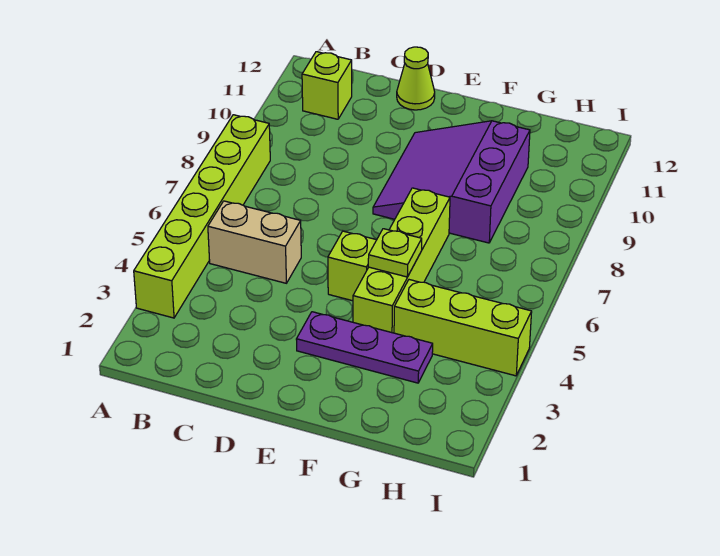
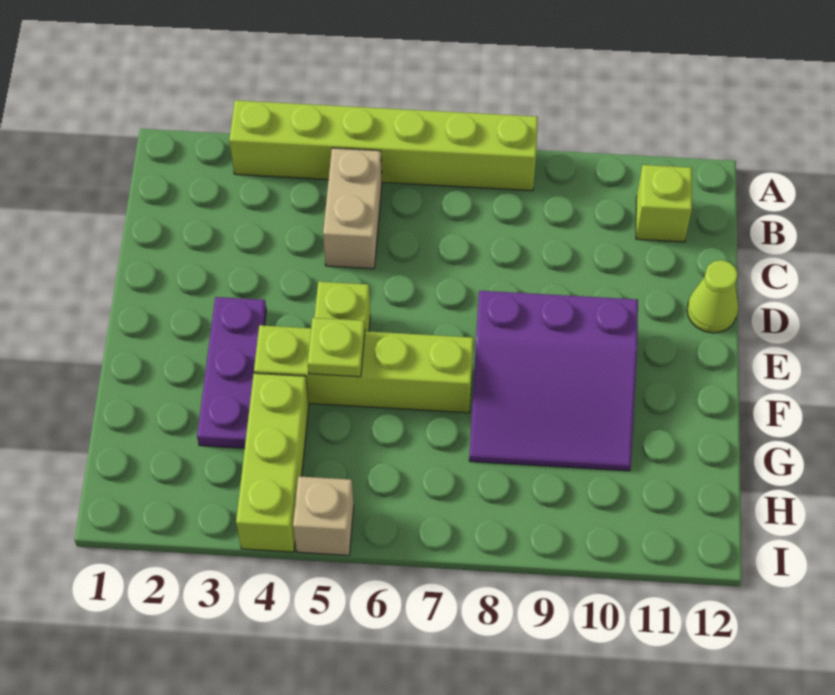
purple 3x3 slope [373,121,530,243] -> purple 3x3 slope turned to [469,291,638,471]
none -> tan 1x1 brick [293,476,354,555]

